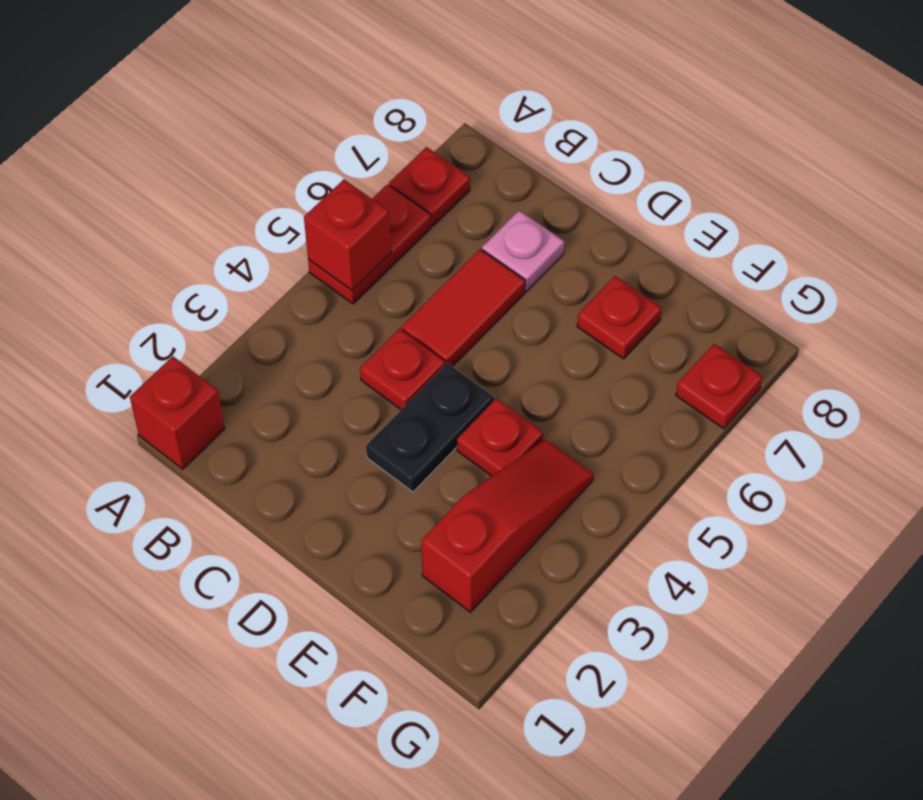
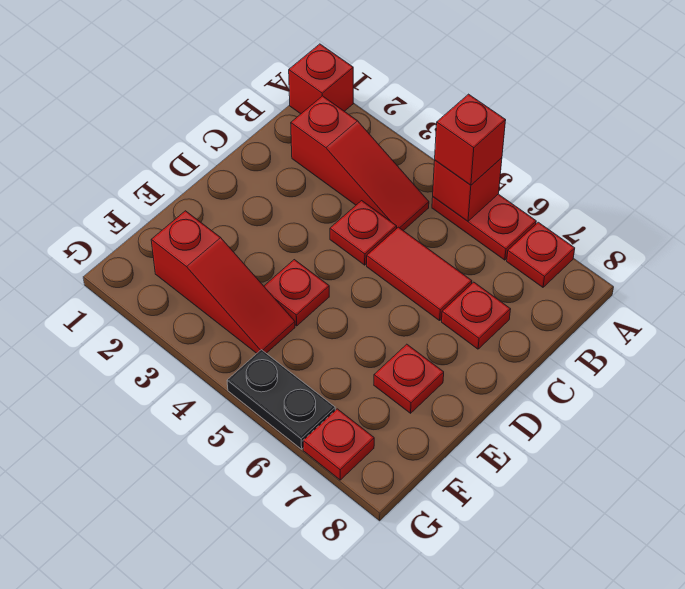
none -> red 1x1 brick [435,94,506,185]
none -> red 1x3 slope [291,96,429,231]
pink 1x1 plate [482,210,564,291] -> red 1x1 plate [442,282,511,349]
black 1x2 plate [366,363,494,492] -> black 1x2 plate moved to [227,350,335,449]

